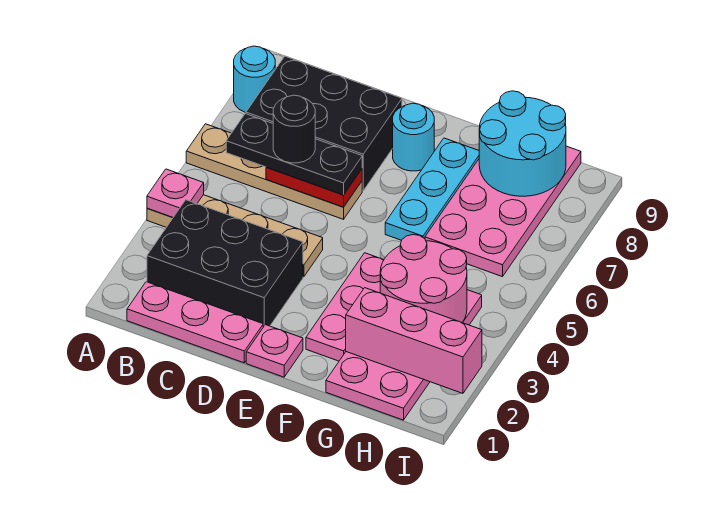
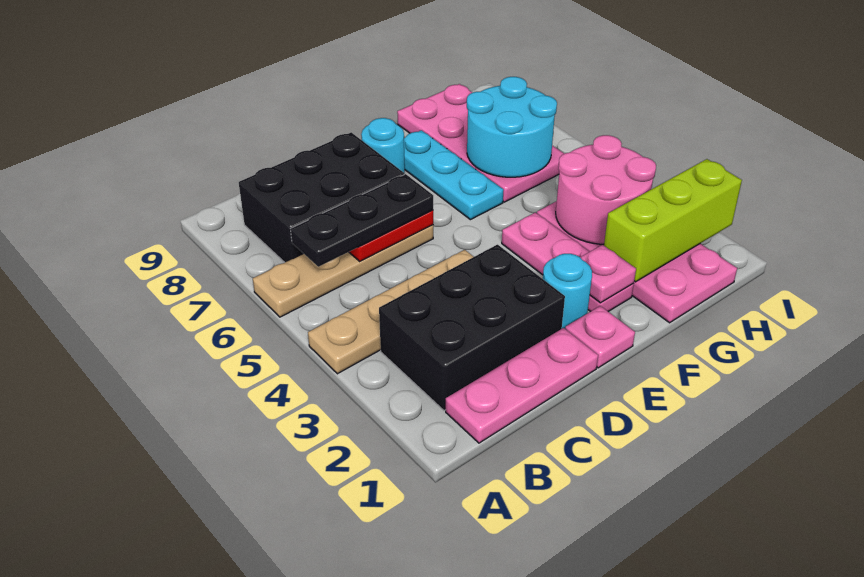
pink 1x1 plate [147,169,204,217] -> pink 1x1 plate moved to [580,245,636,303]
cyan 1x1 round brick [234,46,275,113] -> cyan 1x1 round brick moved to [543,254,592,328]
black 1x1 round brick [273,95,315,163] -> none
pink 1x3 brick [346,288,482,393] -> lime 1x3 brick [604,159,742,282]
cyan 2x2 round brick [479,91,566,196] -> cyan 2x2 round brick moved to [467,77,557,177]

